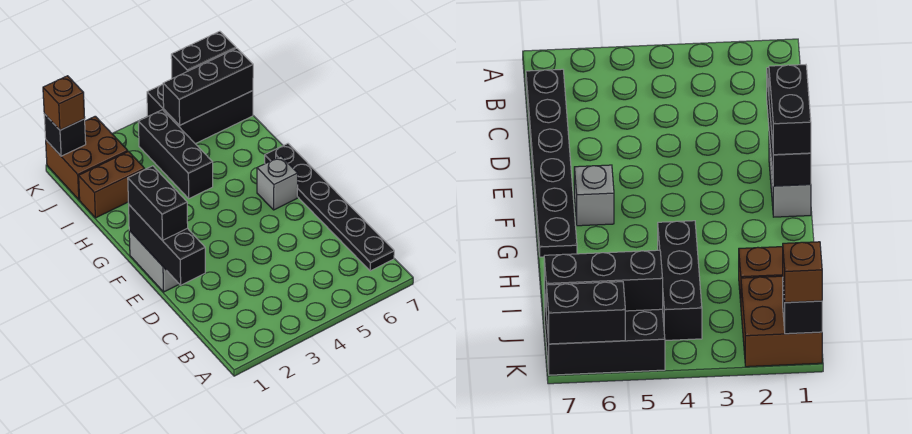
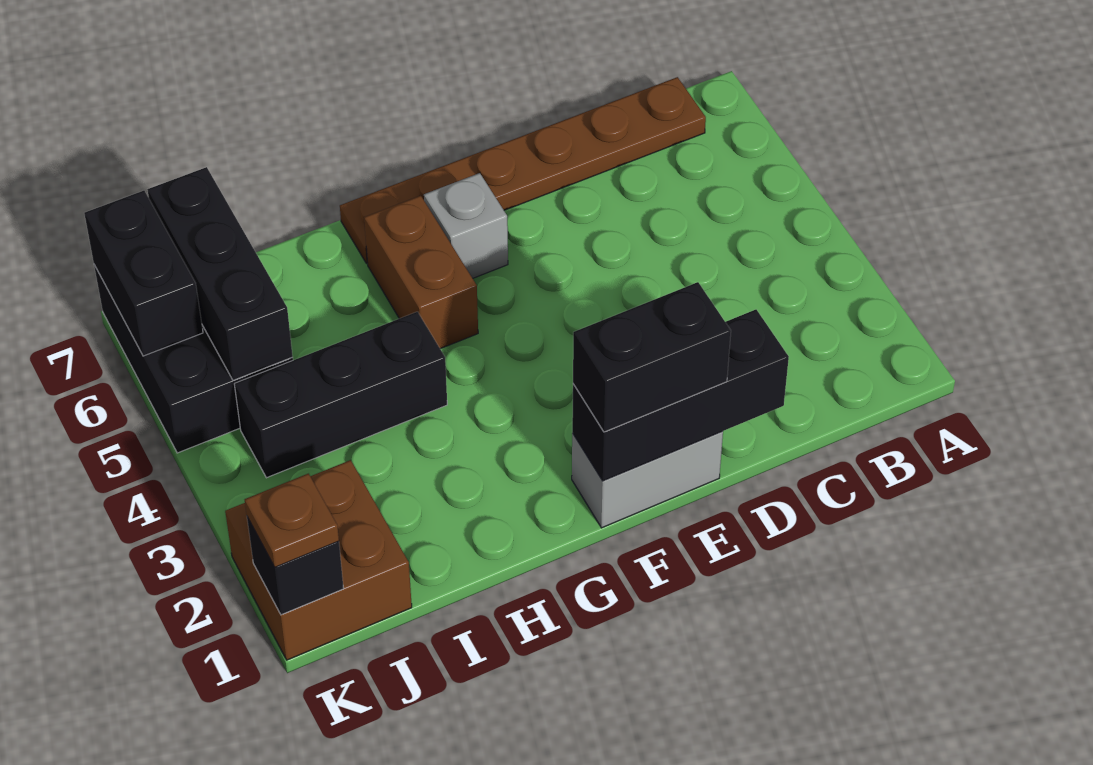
black 1x6 plate [265,144,394,271] -> brown 1x6 plate [340,77,706,264]
brown 1x2 brick [79,152,145,218] -> brown 1x2 brick moved to [364,196,478,349]
brown 1x1 brick [43,76,85,130] -> brown 1x1 plate [245,474,339,567]

